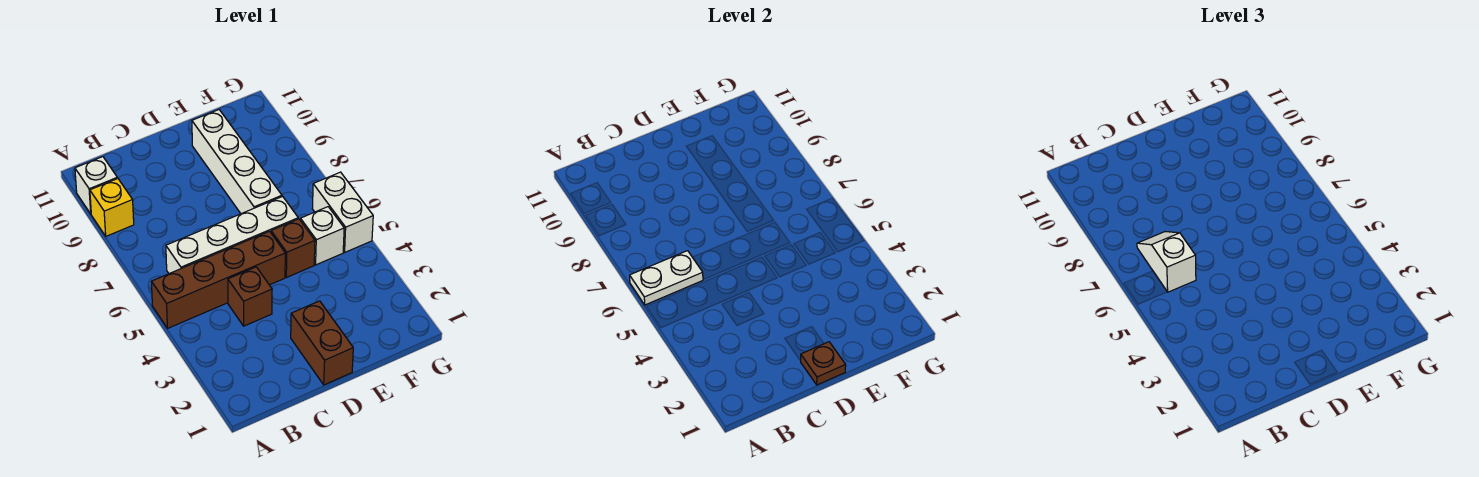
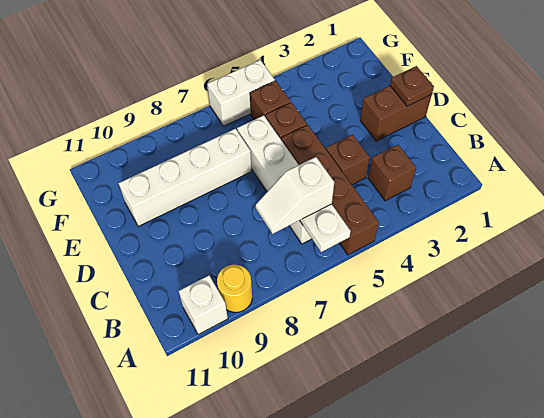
yellow 1x1 brick [90,178,134,236] -> yellow 1x1 round brick [217,265,252,312]
none -> brown 1x1 brick [368,145,416,201]
white 1x1 brick [300,207,344,265] -> brown 1x1 brick [250,81,291,120]

